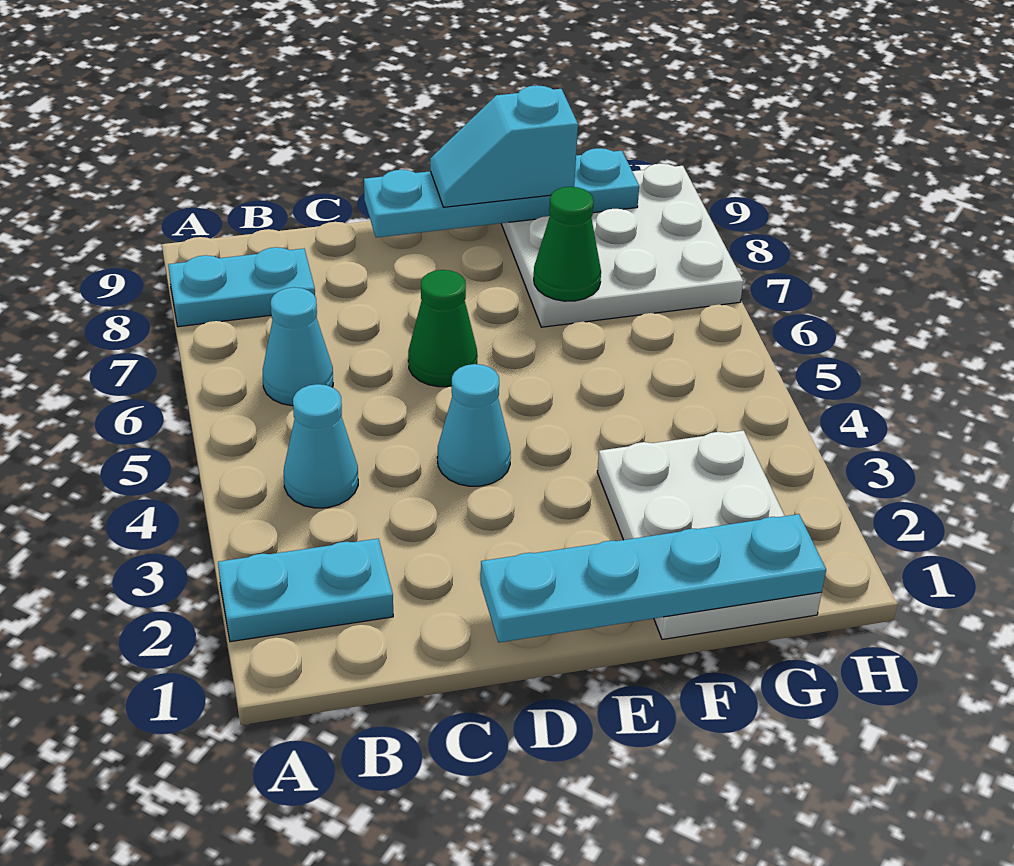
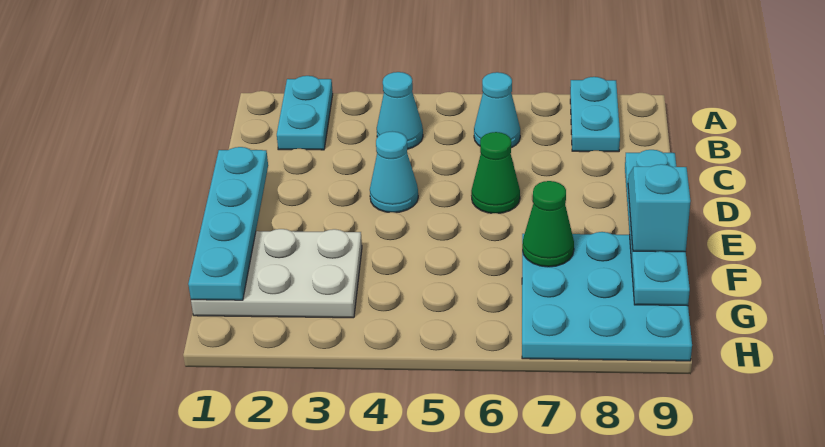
white 3x3 plate [501,164,743,327] -> cyan 3x3 plate [522,232,692,361]

